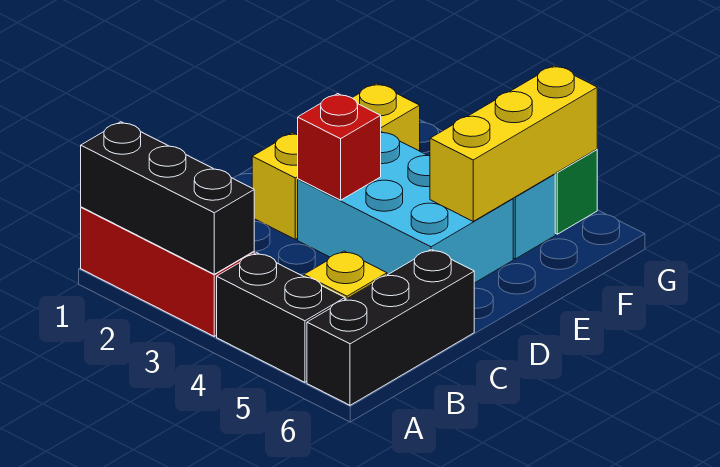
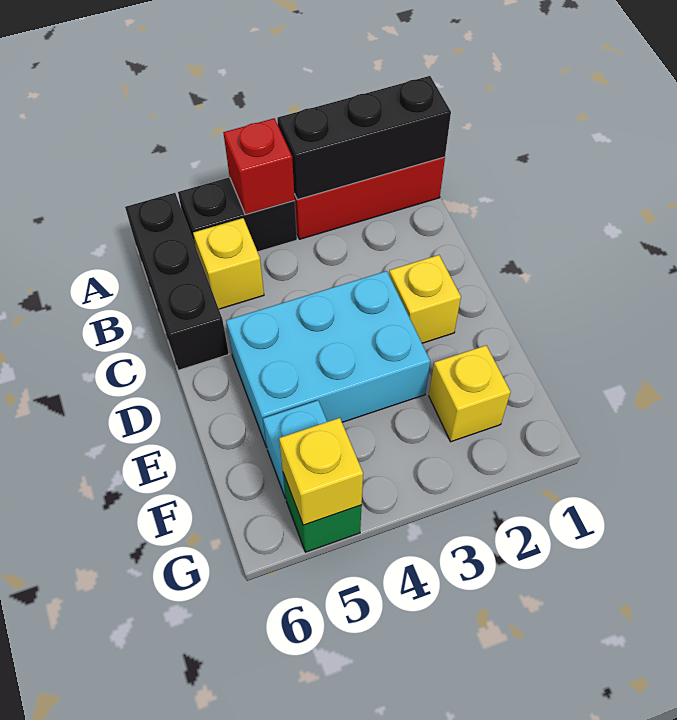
red 1x1 brick [298,94,381,200] -> red 1x1 brick moved to [223,118,295,215]
yellow 1x3 brick [430,65,597,221] -> yellow 1x1 brick [279,418,363,525]

